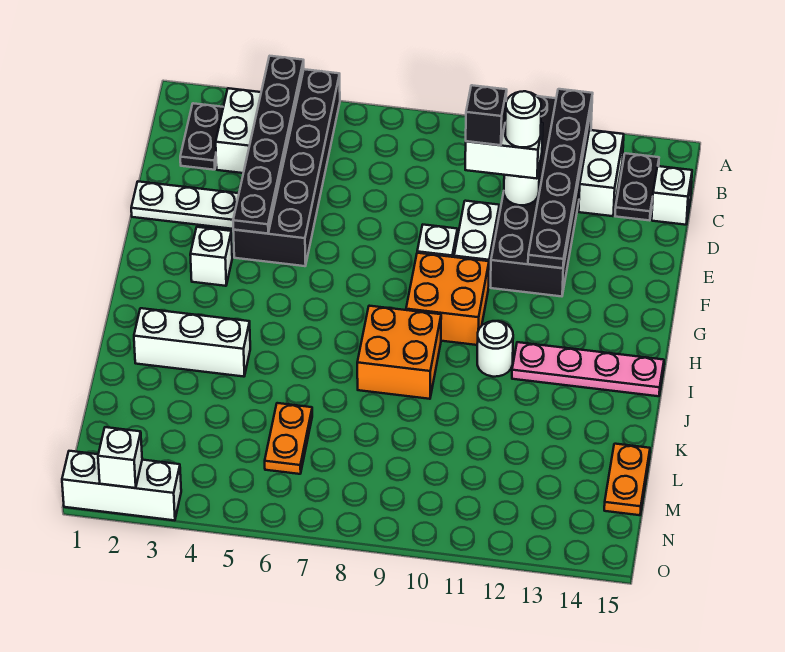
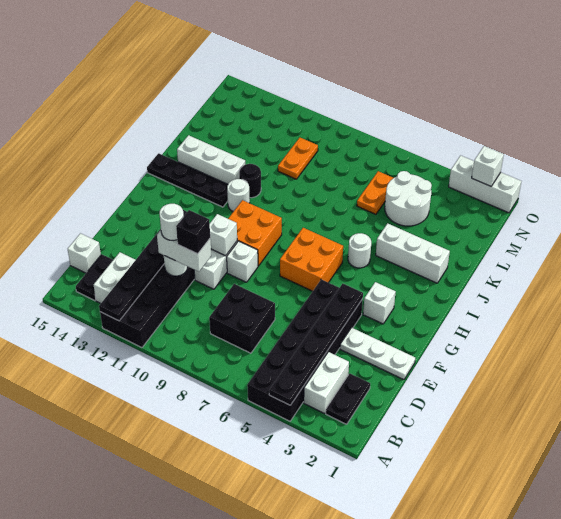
none -> black 2x2 brick [209,284,275,353]
none -> white 1x1 brick [210,214,237,256]
none -> white 1x1 round brick [348,233,371,268]
orange 2x2 brick [357,306,441,399] -> orange 2x2 brick moved to [280,228,343,291]
pink 1x4 plate [512,342,664,396] -> black 1x4 plate [147,153,228,207]
none -> black 1x1 round brick [239,164,261,198]
none -> white 1x3 brick [177,135,245,184]
none -> white 2x2 round brick [385,171,432,226]
orange 1x2 plate [604,444,650,515] -> orange 1x2 plate moved to [278,138,318,179]

